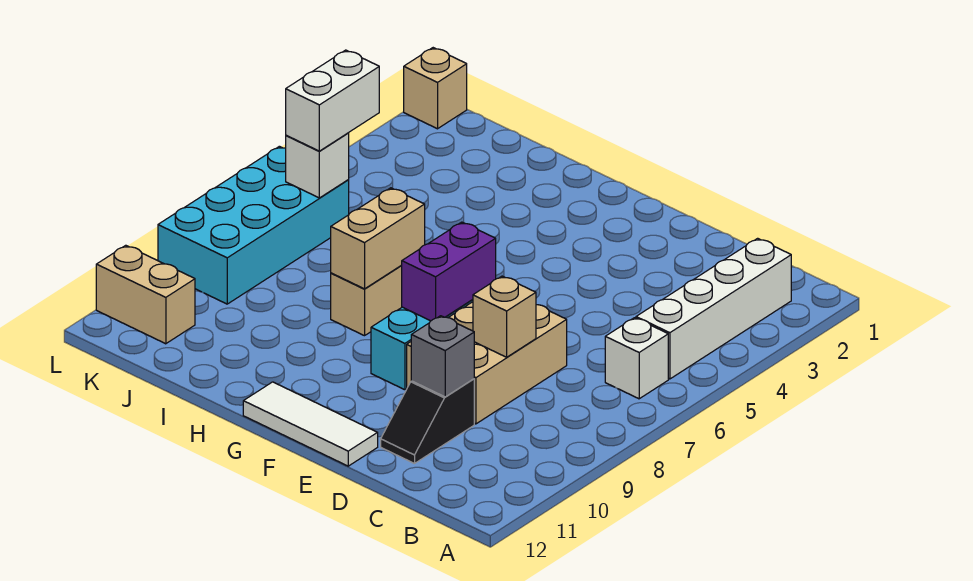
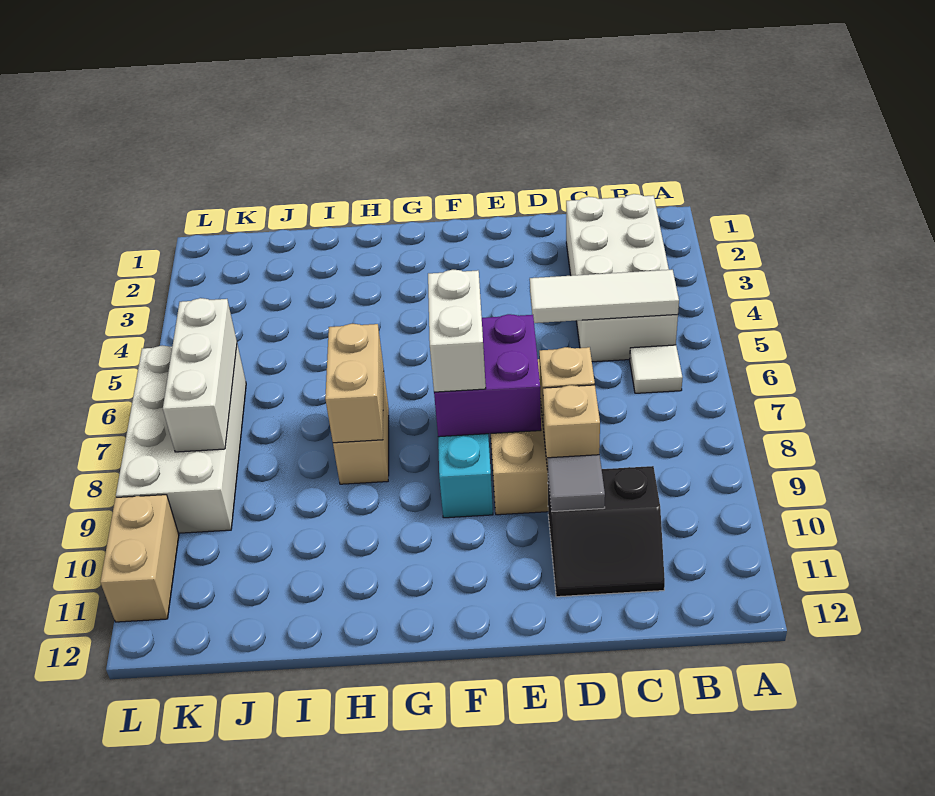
white 1x4 brick [636,238,791,379] -> white 2x4 brick [566,194,678,362]
white 1x1 brick [605,318,668,399] -> white 1x1 tile [630,345,683,393]
black 1x2 slope [381,379,474,464] -> black 2x2 slope [548,466,665,597]
grey 1x1 brick [411,316,474,397] -> grey 1x1 tile [547,455,605,511]
white 1x3 tile [243,382,378,466] -> white 1x3 tile moved to [530,270,679,323]
purple 1x2 brick [402,222,496,321] -> purple 2x2 brick [434,314,541,437]
white 1x2 brick [286,50,379,151] -> white 1x2 brick moved to [428,270,486,392]
cyan 2x4 brick [158,146,349,304] -> white 2x4 brick [116,344,246,533]
white 1x1 brick [286,133,349,198] -> white 1x3 brick [163,298,237,452]
tan 1x2 brick [96,245,195,344] -> tan 1x2 brick turned to [100,495,179,622]
tan 1x1 brick [404,48,467,129] -> tan 1x1 brick moved to [543,385,600,470]

